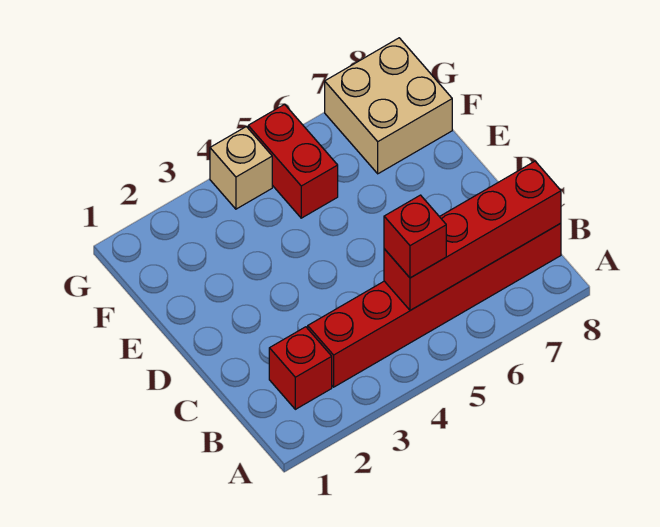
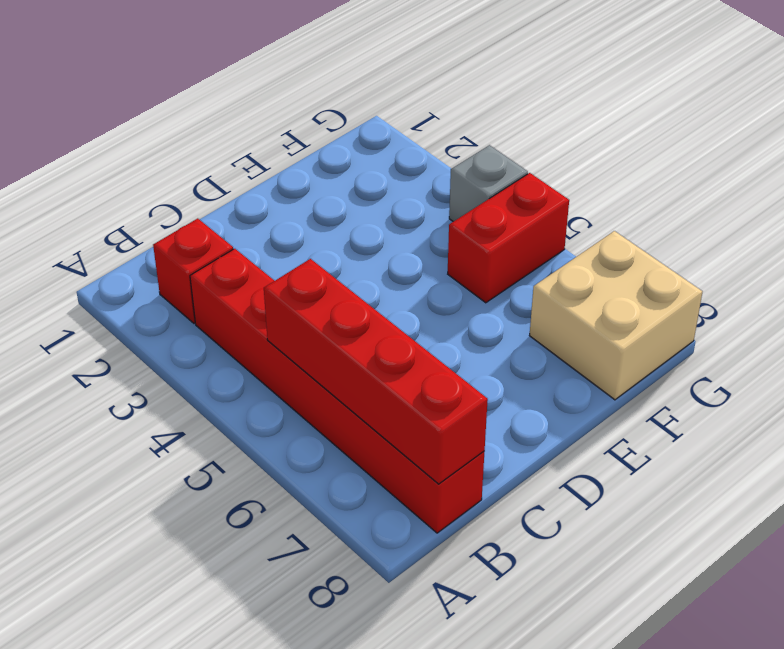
red 1x1 brick [384,195,446,278] -> none
tan 1x1 brick [210,127,272,209] -> grey 1x1 brick [449,145,528,222]

